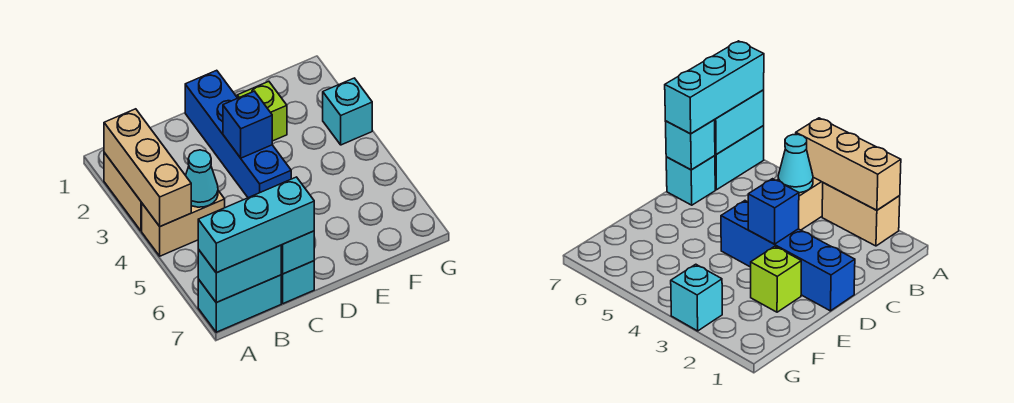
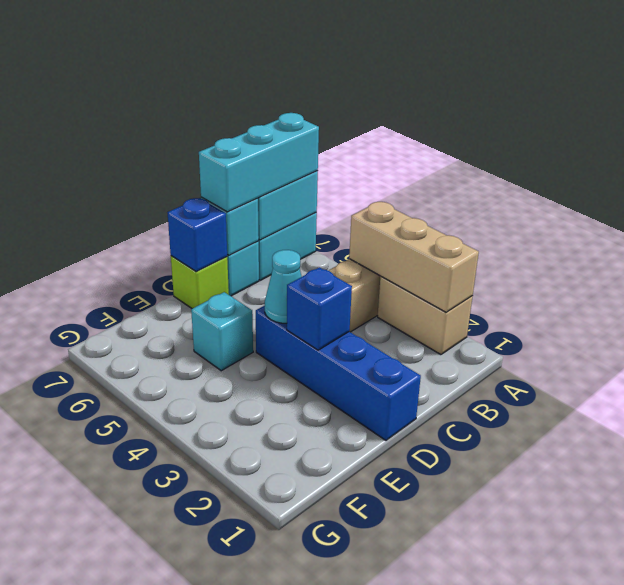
cyan 1x1 cone [186,150,218,207] -> cyan 1x1 cone moved to [265,250,302,323]
none -> blue 1x1 brick [167,198,227,272]
lime 1x1 brick [237,81,287,141] -> lime 1x1 brick moved to [171,256,229,309]
cyan 1x1 brick [323,78,372,145] -> cyan 1x1 brick moved to [191,292,253,371]

